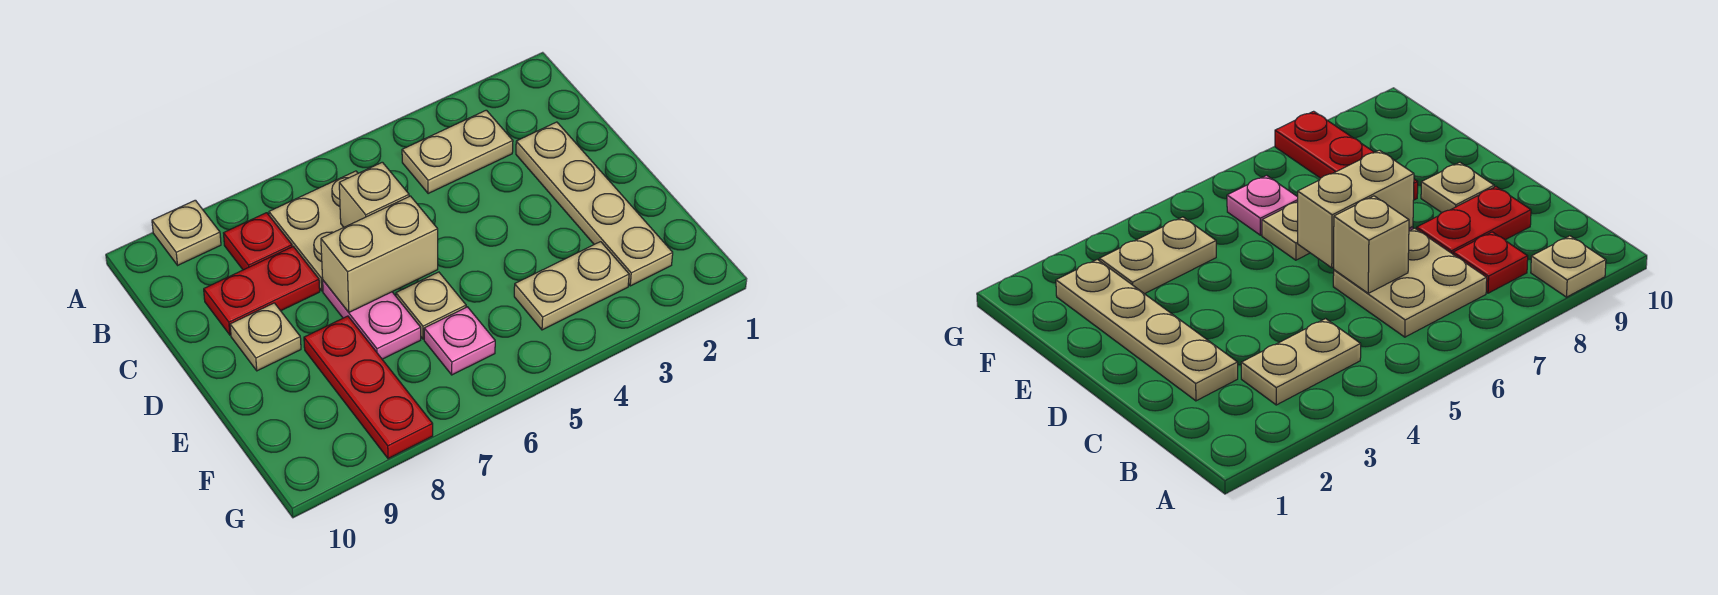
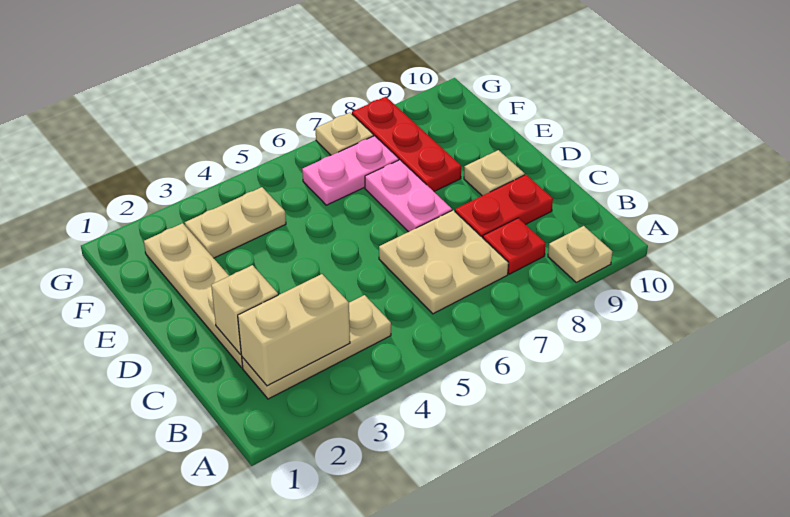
tan 1x2 plate [402,110,513,194] -> tan 1x3 plate [242,295,391,399]
tan 1x1 brick [339,162,409,227] -> tan 1x1 brick moved to [211,265,278,354]
tan 1x2 brick [321,196,438,312] -> tan 1x2 brick moved to [238,274,350,386]
tan 1x1 plate [396,272,466,339] -> tan 1x1 plate moved to [316,113,374,155]
pink 1x1 plate [424,307,495,375] -> pink 1x2 plate [302,136,399,205]

